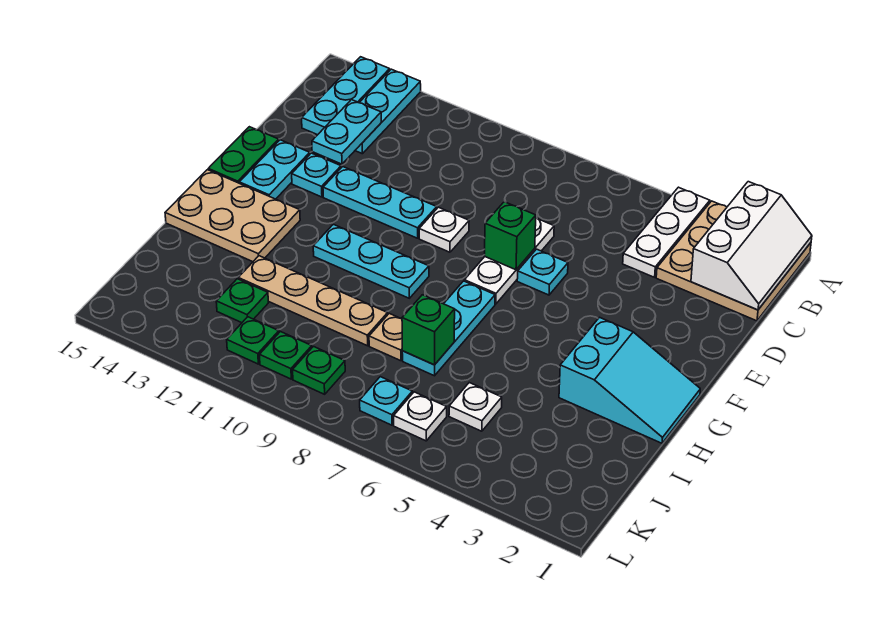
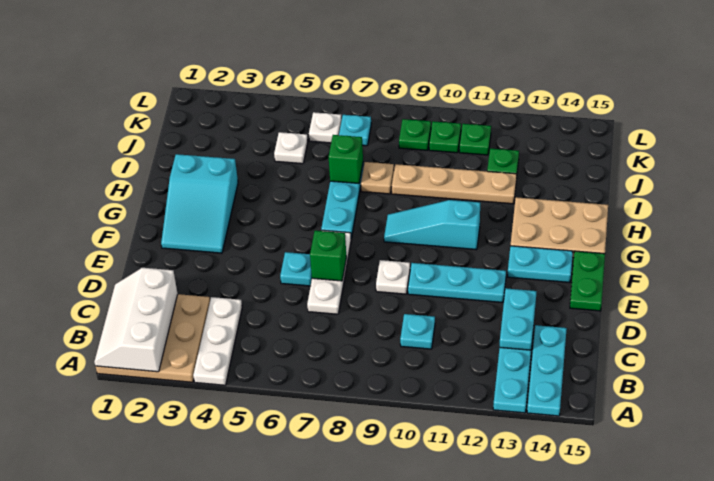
cyan 1x1 plate [292,153,341,197] -> cyan 1x1 plate moved to [400,314,435,349]
cyan 1x2 plate [239,140,310,199] -> cyan 1x2 plate turned to [508,246,573,282]
cyan 2x3 slope [559,317,700,443] -> cyan 2x3 slope turned to [161,154,238,253]
cyan 1x3 plate [313,224,429,298] -> cyan 1x3 slope [384,200,480,250]

